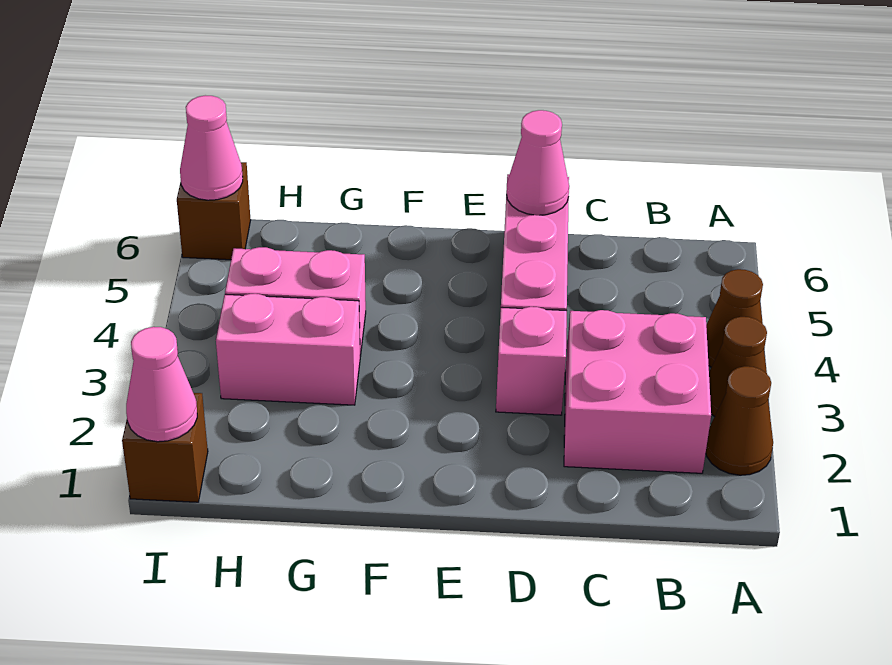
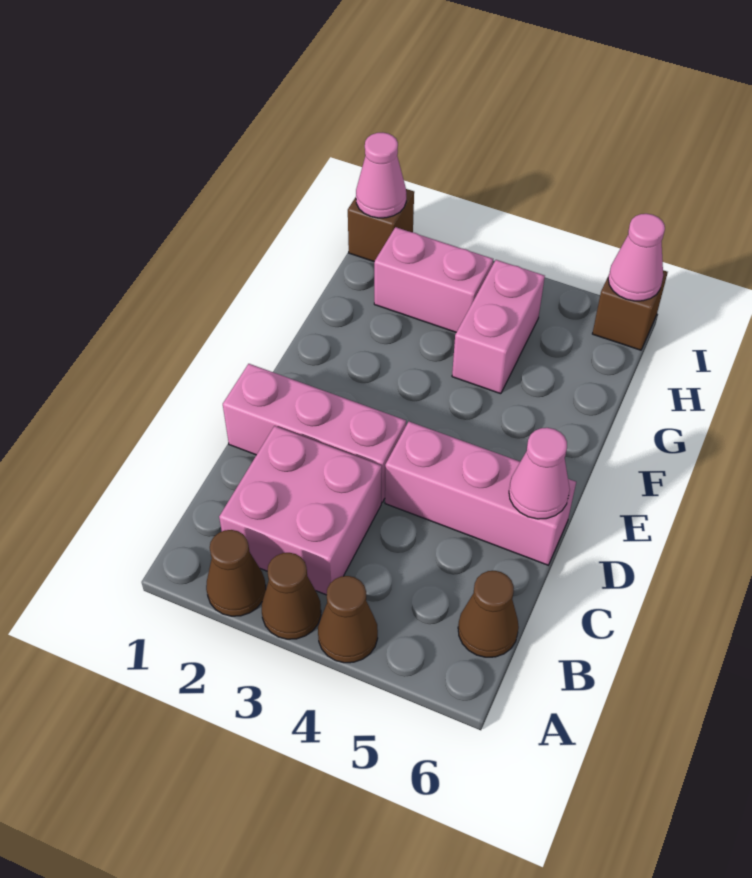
none -> brown 1x1 cone [458,571,519,657]
pink 1x1 brick [496,307,567,415] -> pink 1x3 brick [223,364,406,502]
pink 1x2 brick [216,294,360,405] -> pink 1x2 brick turned to [374,227,493,332]

